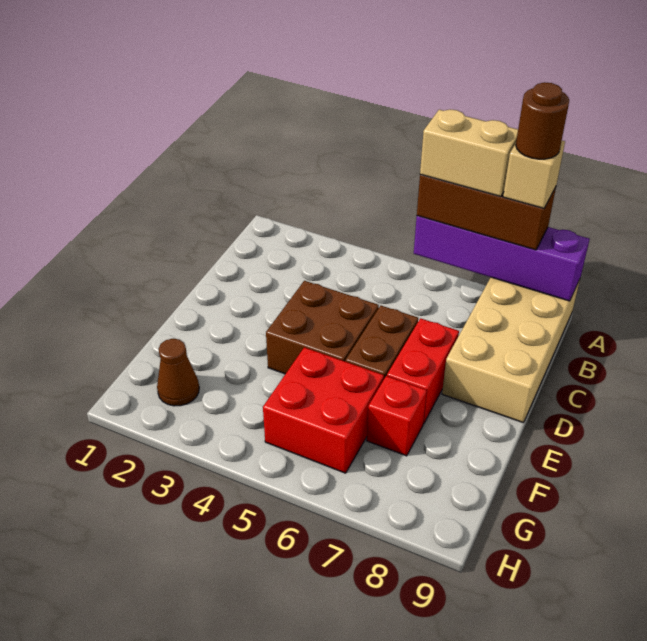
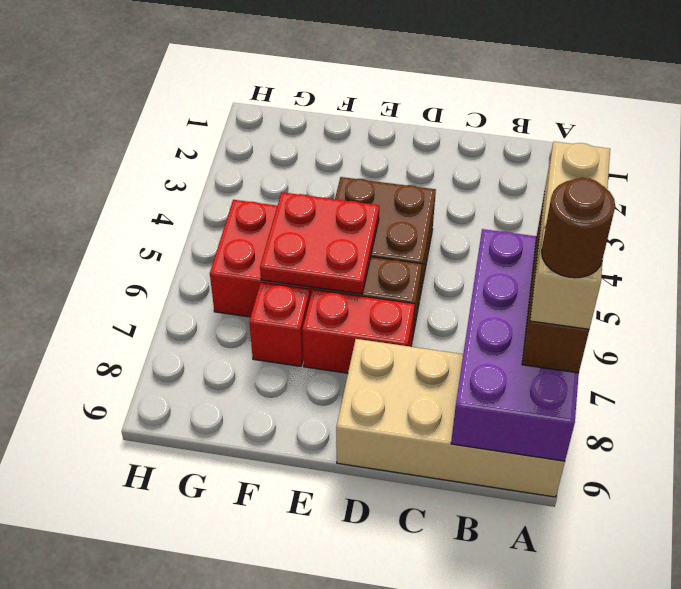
purple 1x4 brick [414,216,590,301] -> purple 2x4 brick [451,229,579,461]
none -> red 2x2 plate [260,192,379,294]
brown 1x1 cone [157,339,199,406] -> none

